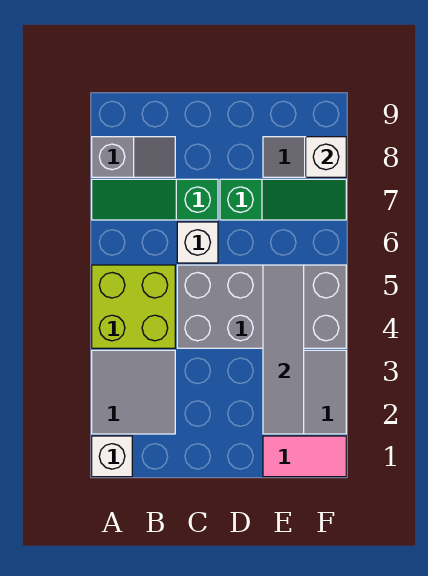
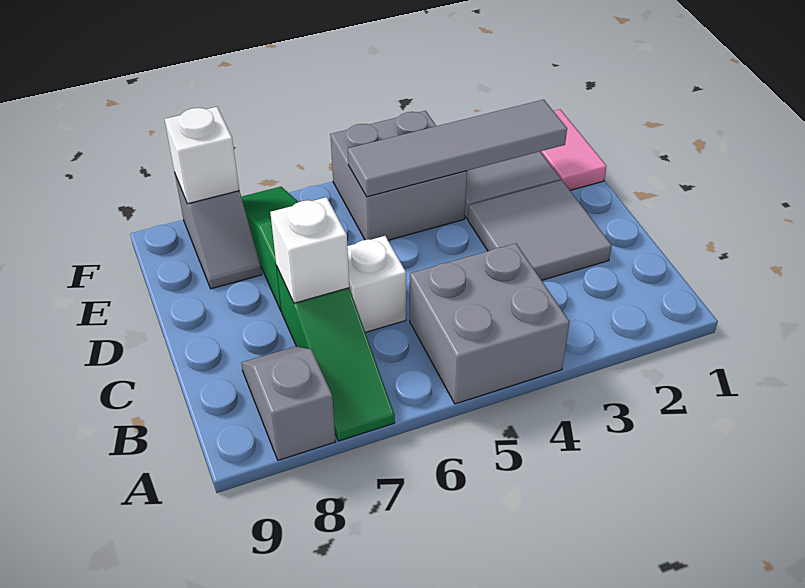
white 1x1 brick [92,436,132,477] -> white 1x1 brick moved to [270,197,349,303]
grey 2x2 tile [92,350,175,434] -> grey 2x2 tile moved to [468,180,612,280]
lime 2x2 brick [92,265,175,348] -> grey 2x2 brick [410,243,570,404]
grey 2x4 brick [177,265,346,348] -> grey 2x2 brick [330,111,467,240]

